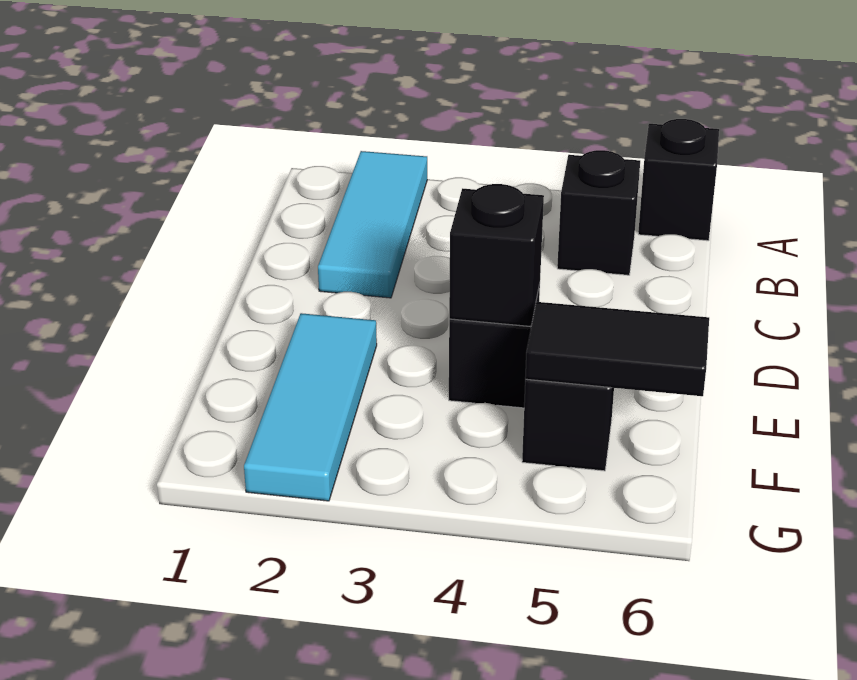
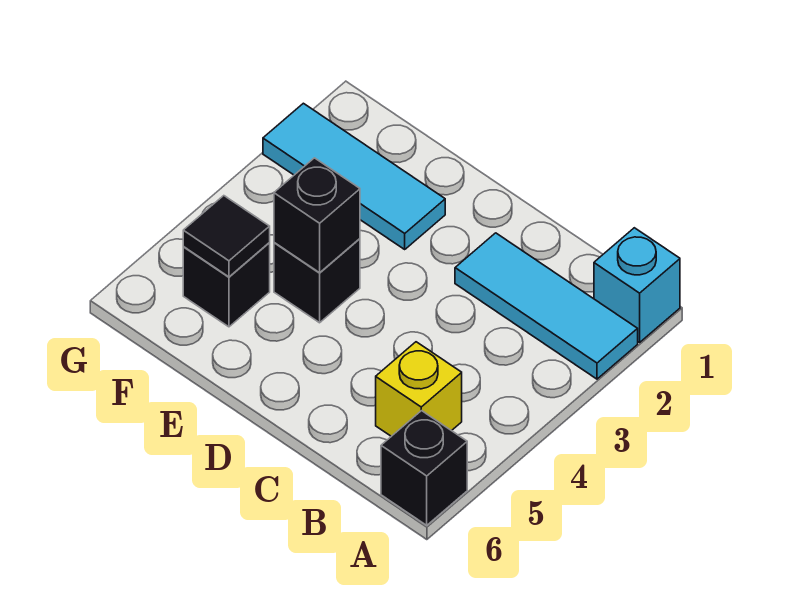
none -> cyan 1x1 brick [594,228,680,342]
black 1x1 brick [557,150,640,275] -> yellow 1x1 brick [376,342,462,436]
black 1x2 tile [525,302,709,396] -> black 1x1 tile [183,196,270,277]

